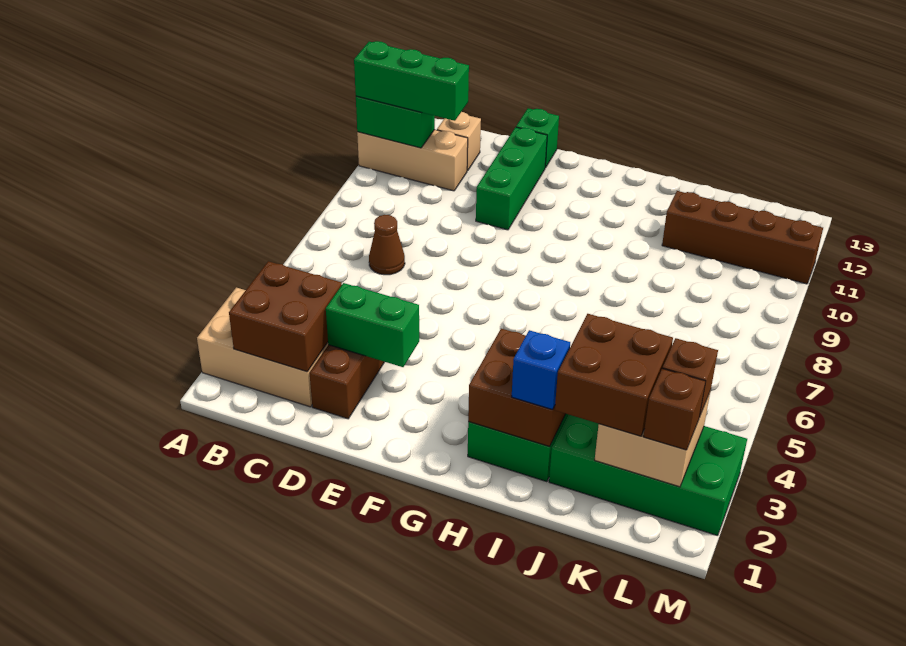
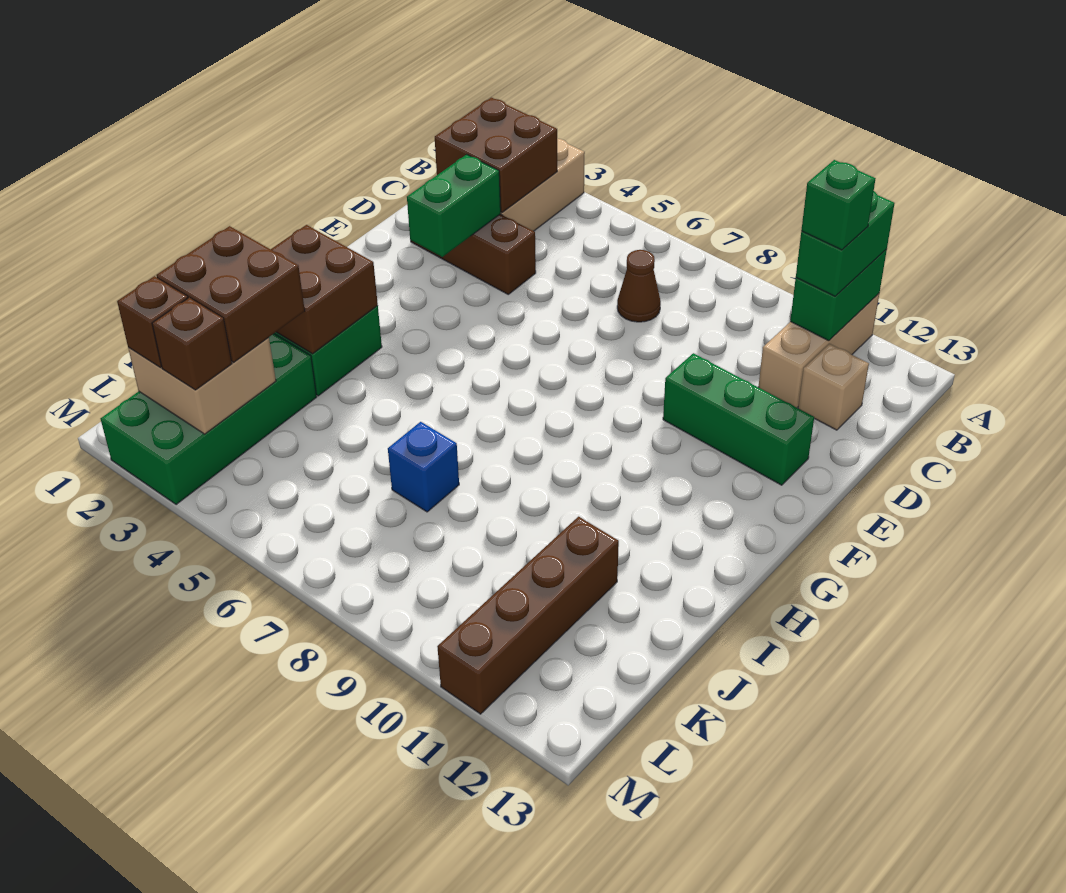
green 1x3 brick [354,41,469,121] -> green 1x2 brick [796,191,895,296]
green 1x1 brick [516,108,559,168] -> green 1x1 brick moved to [801,160,876,250]
blue 1x1 brick [512,330,570,410] -> blue 1x1 brick moved to [388,422,459,512]

